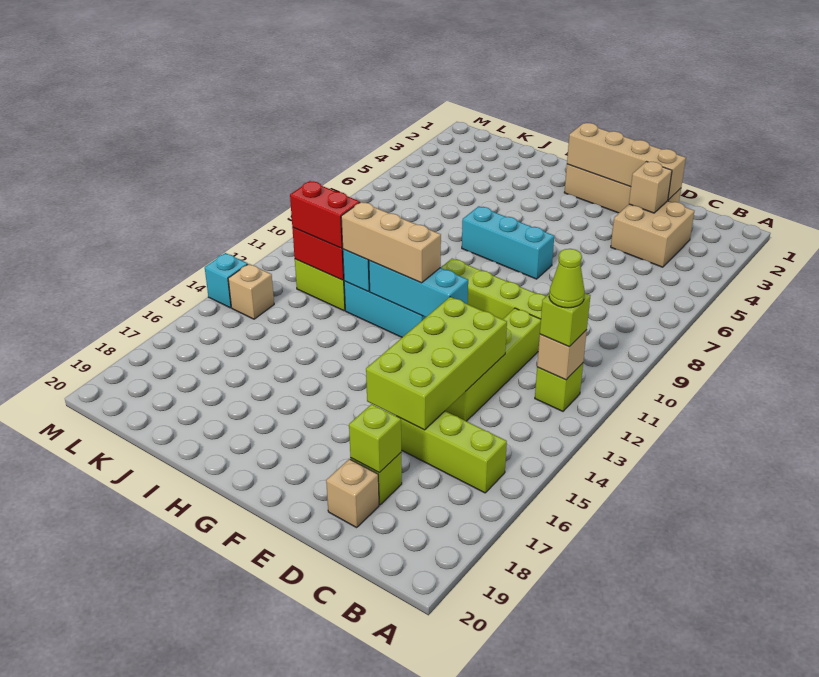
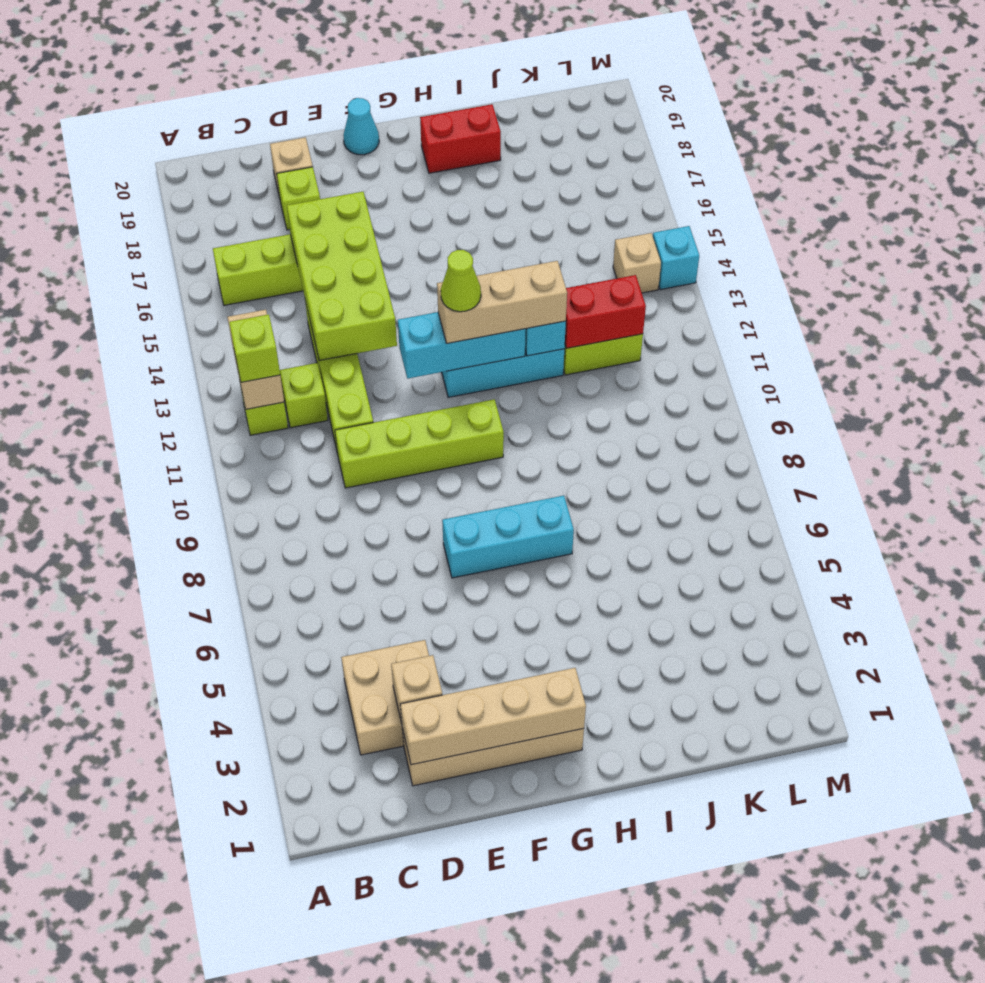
tan 1x1 brick [537,330,587,380] -> tan 1x2 brick [227,310,284,409]
lime 1x1 cone [549,249,585,308] -> lime 1x1 cone moved to [441,250,481,312]
lime 1x1 brick [349,404,401,473] -> lime 1x1 brick moved to [280,363,328,428]
none -> cyan 1x1 cone [343,98,379,155]
red 1x2 brick [290,181,360,248] -> red 1x2 brick moved to [420,104,501,173]

